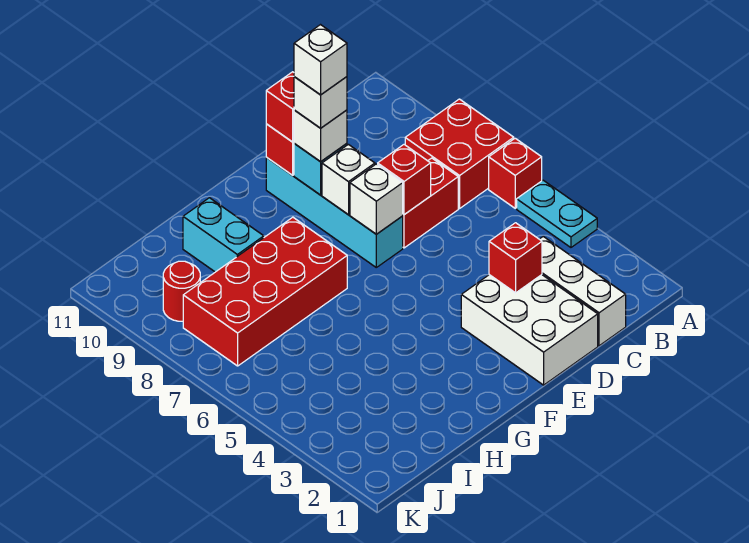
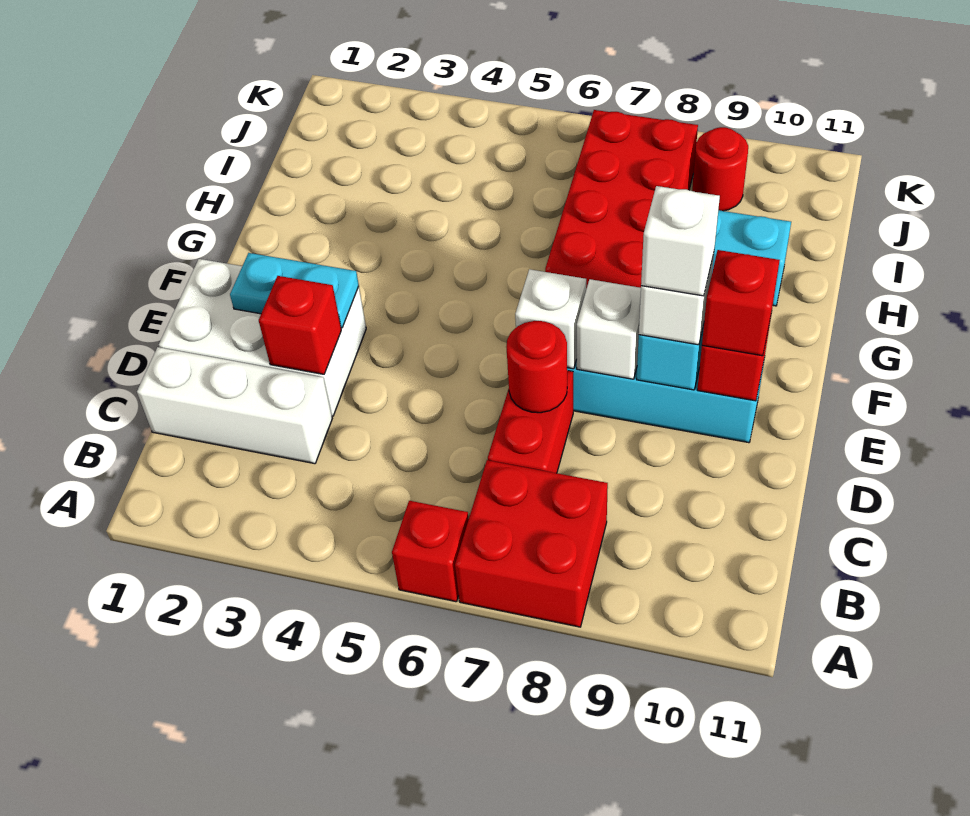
cyan 1x2 plate [517,180,597,247] -> cyan 1x2 plate moved to [230,253,359,328]
red 1x1 brick [378,145,431,215] -> red 1x1 round brick [506,321,567,413]
white 1x1 brick [294,25,347,95] -> none

